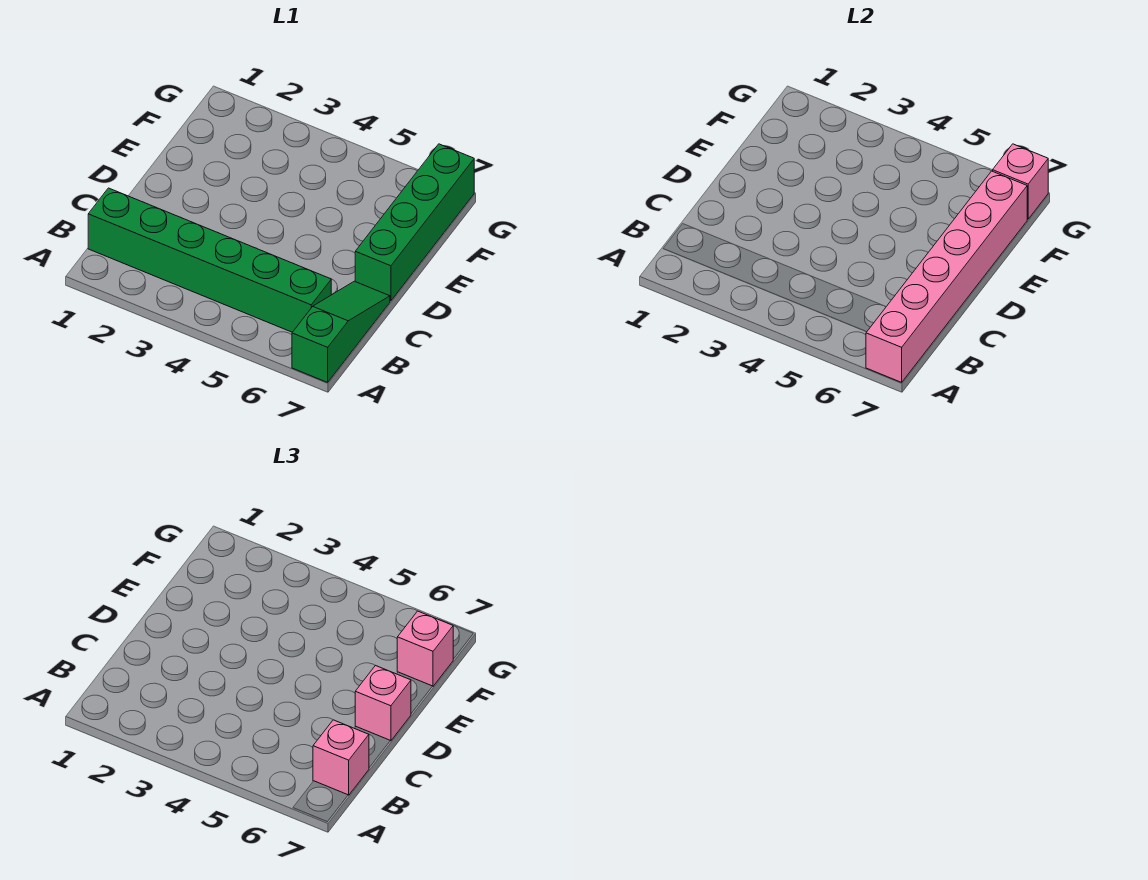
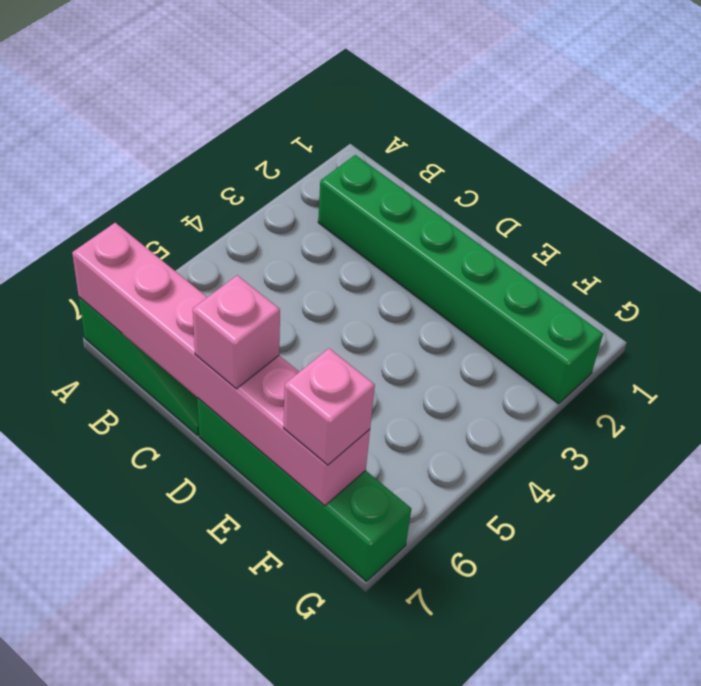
green 1x6 brick [88,188,331,332] -> green 1x6 brick turned to [318,155,603,404]
pink 1x1 brick [313,720,369,795] -> none
pink 1x1 brick [993,144,1048,219] -> none

